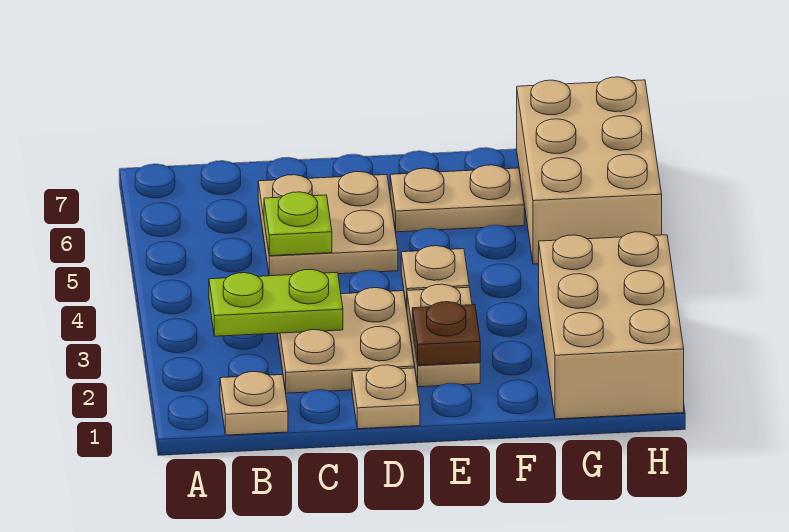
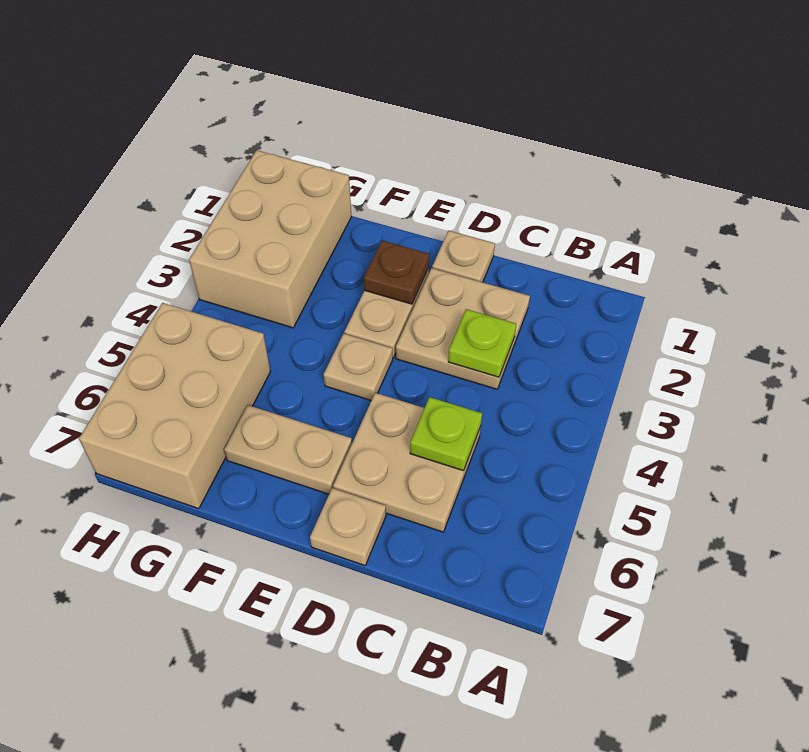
tan 1x1 plate [220,372,288,435] -> tan 1x1 plate moved to [310,488,386,565]
lime 1x2 plate [209,269,343,336] -> lime 1x1 plate [448,309,516,377]

